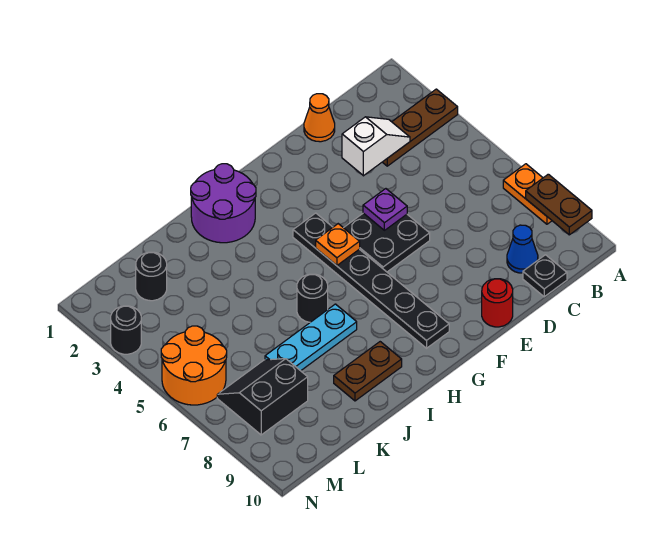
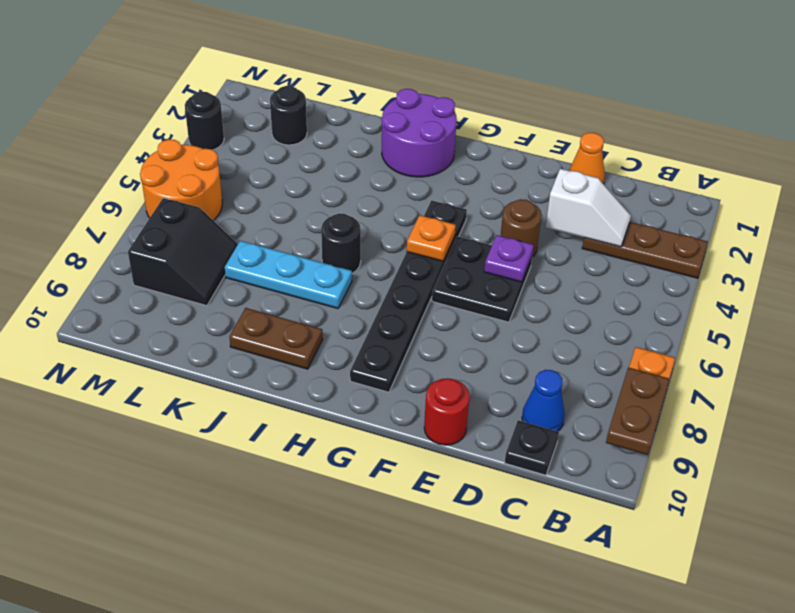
none -> brown 1x1 round brick [501,199,542,257]
black 2x2 slope [217,359,308,435] -> black 2x2 slope turned to [128,198,238,306]

